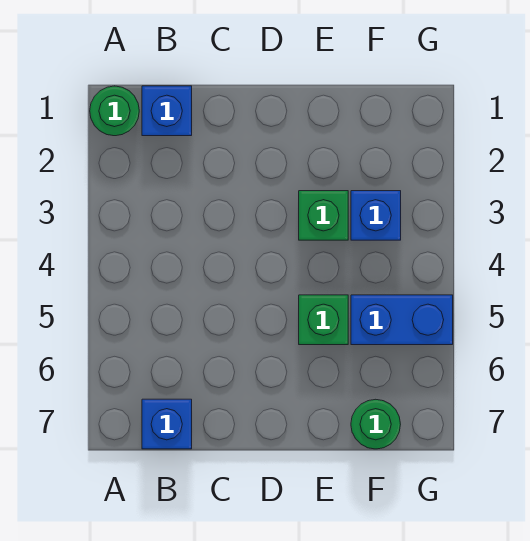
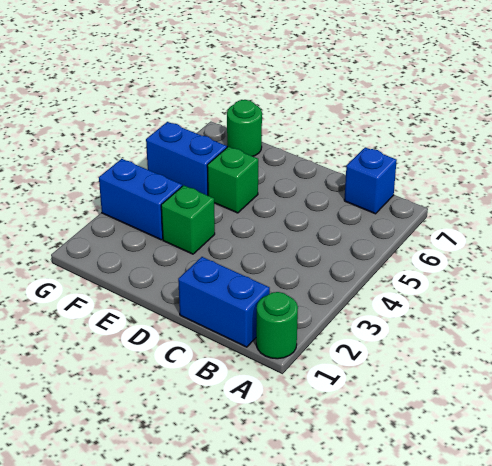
blue 1x1 brick [142,86,192,136] -> blue 1x2 brick [178,257,270,347]
blue 1x1 brick [351,191,401,240] -> blue 1x2 brick [99,159,182,240]

